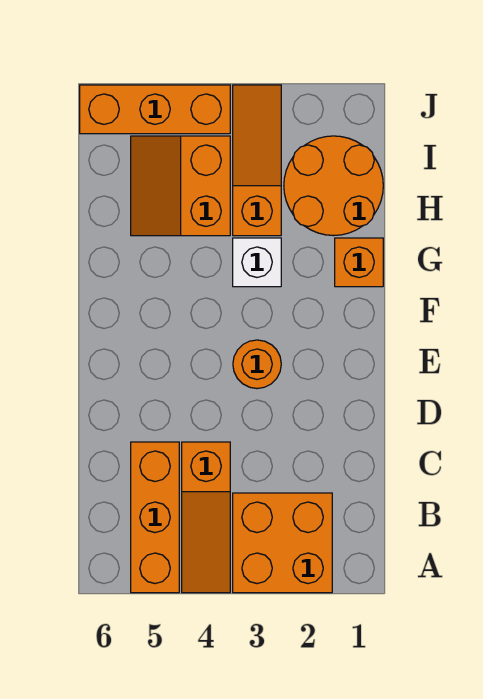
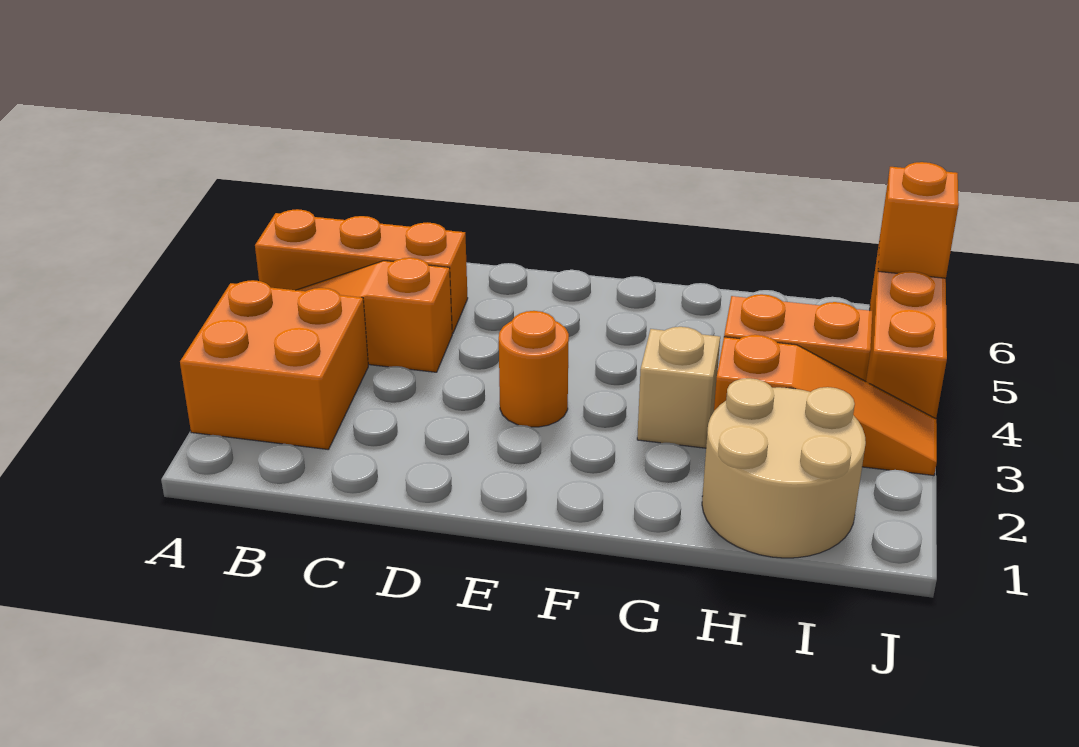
orange 1x1 brick [335,238,383,287] -> orange 1x1 brick moved to [878,162,959,278]
white 1x1 brick [233,238,281,287] -> tan 1x1 brick [637,327,720,448]
orange 2x2 round brick [284,136,383,236] -> tan 2x2 round brick [702,378,866,558]

